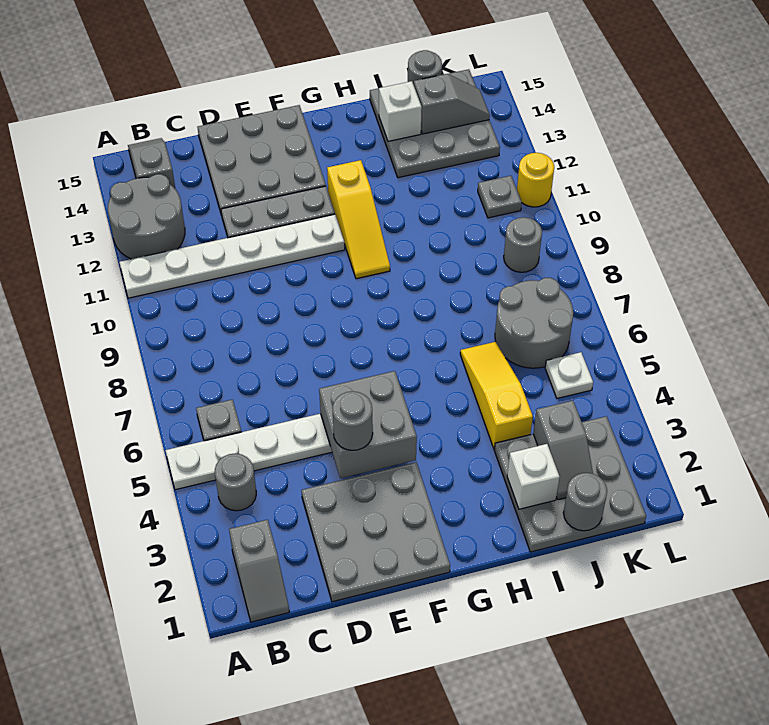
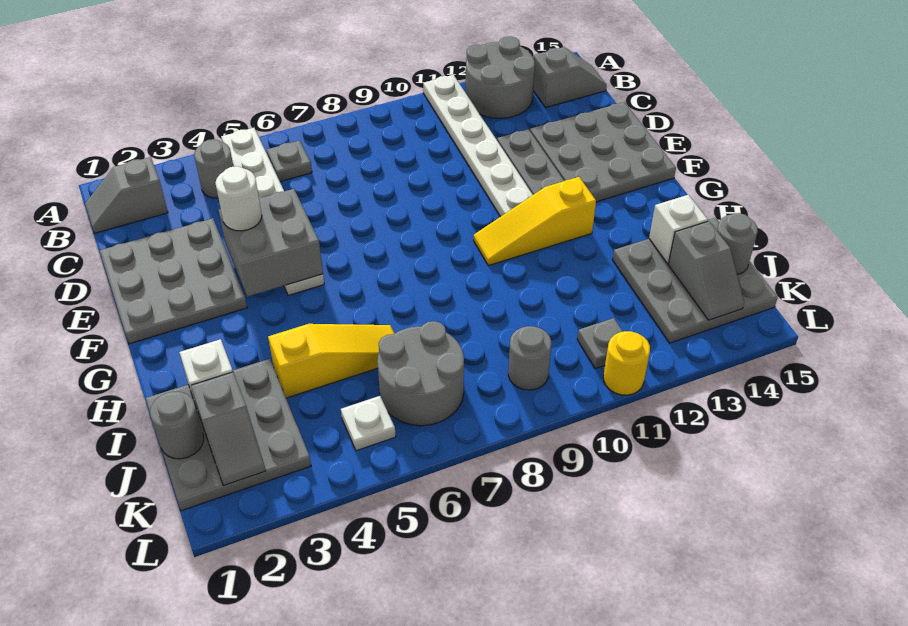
grey 1x1 round brick [332,391,373,450] -> white 1x1 round brick [215,166,262,231]
grey 1x2 slope [533,401,593,500] -> grey 1x2 slope turned to [191,372,266,486]

